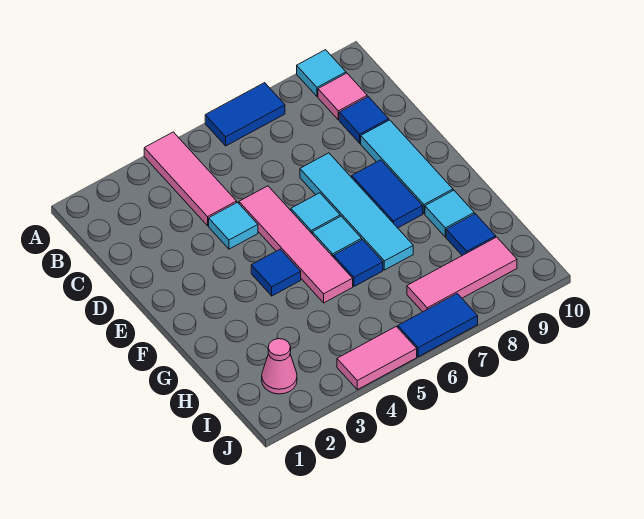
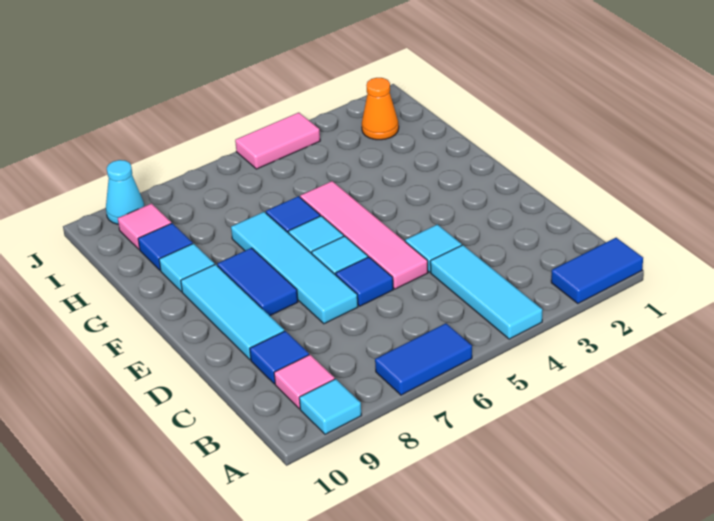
pink 1x3 tile [144,132,237,226] -> cyan 1x3 tile [430,245,542,339]
blue 1x1 tile [251,249,301,296] -> blue 1x1 tile moved to [336,257,393,306]
pink 1x1 cone [262,339,297,394] -> orange 1x1 cone [362,78,399,140]
pink 1x3 tile [407,237,517,312] -> pink 1x1 tile [118,203,171,250]
blue 1x2 tile [398,294,478,357] -> blue 1x2 tile moved to [551,238,643,304]
none -> cyan 1x1 cone [106,160,144,224]

